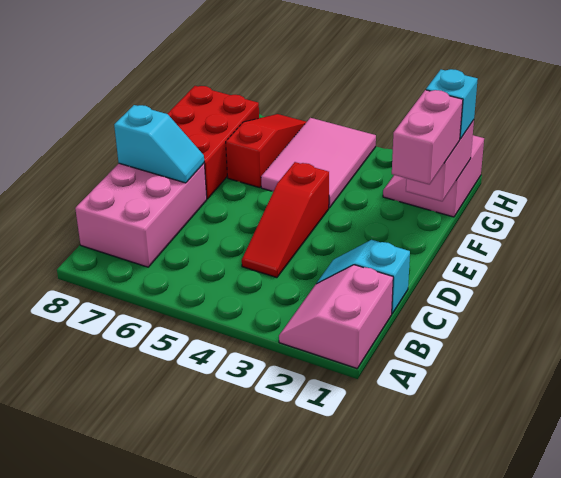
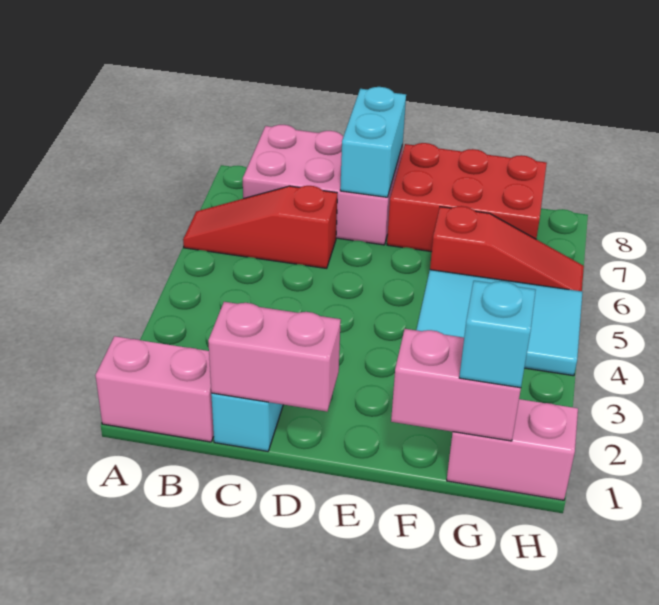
red 1x3 slope [242,162,329,278] -> red 1x3 slope moved to [183,186,337,268]
cyan 1x2 slope [114,105,204,183] -> cyan 1x2 brick [340,87,406,197]
pink 1x2 brick [392,90,463,185] -> pink 1x2 brick moved to [208,302,341,411]
pink 2x3 tile [261,118,376,208] -> cyan 2x3 tile [417,270,583,376]

